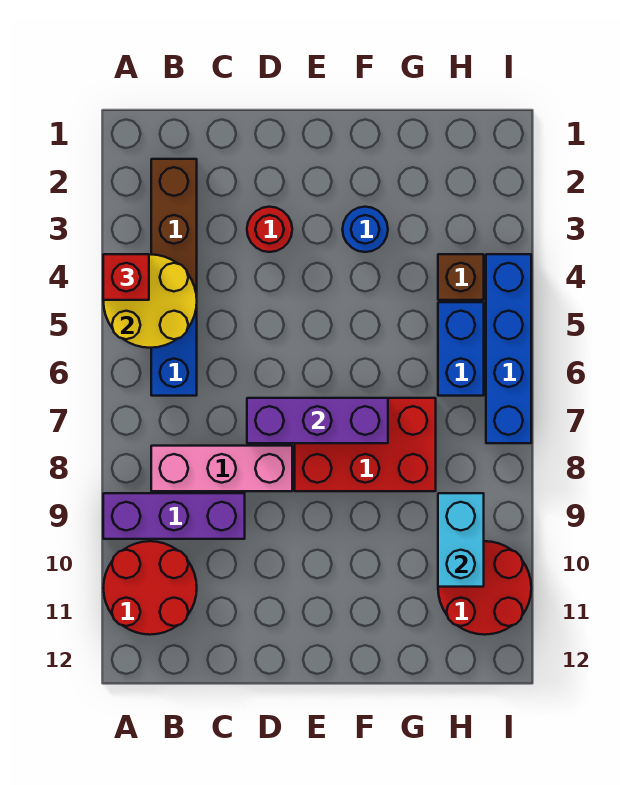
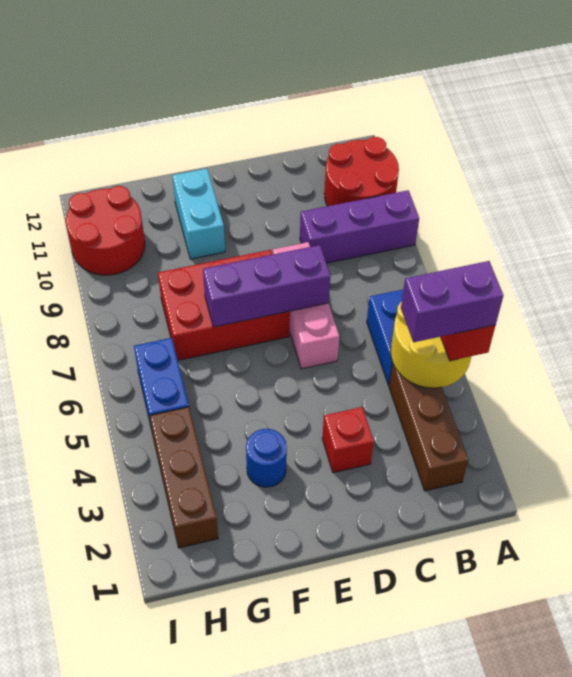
none -> purple 1x2 brick [401,261,503,342]
pink 1x3 brick [151,446,292,491] -> pink 1x3 brick turned to [273,242,339,369]
red 1x1 round brick [247,207,292,252] -> red 1x1 brick [322,407,374,473]
brown 1x1 brick [438,254,484,300] -> brown 1x3 brick [150,407,218,548]
cyan 1x2 brick [438,493,484,587] -> cyan 1x2 brick moved to [172,169,225,259]
blue 1x4 brick [486,254,531,443] -> none

